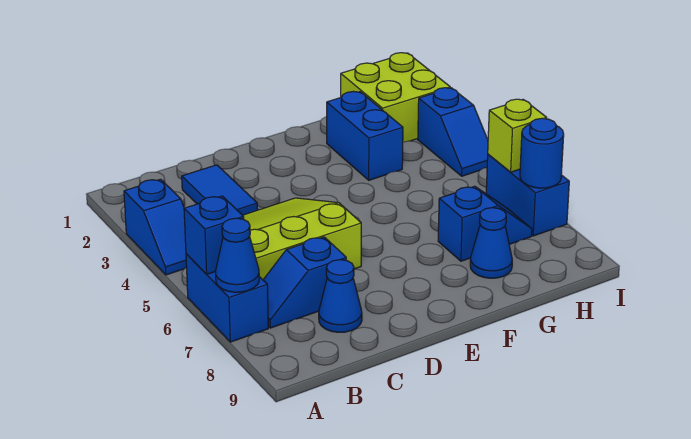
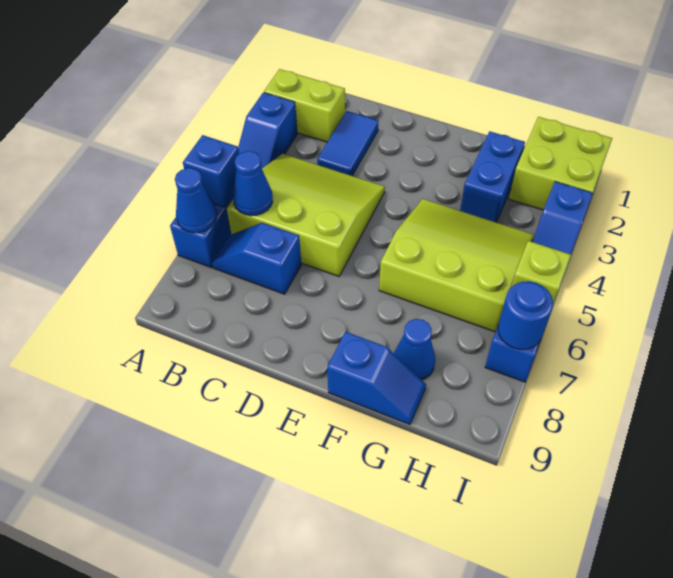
none -> lime 1x2 brick [264,69,345,142]
blue 1x1 cone [319,260,362,332] -> blue 1x1 cone moved to [233,151,273,216]
none -> lime 3x3 slope [379,199,534,332]
blue 1x2 slope [438,186,532,261] -> blue 1x2 slope moved to [327,332,426,424]

